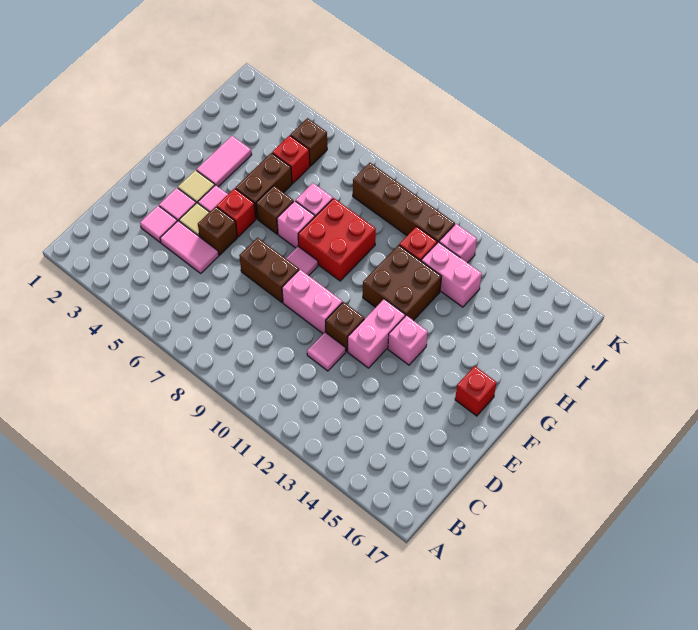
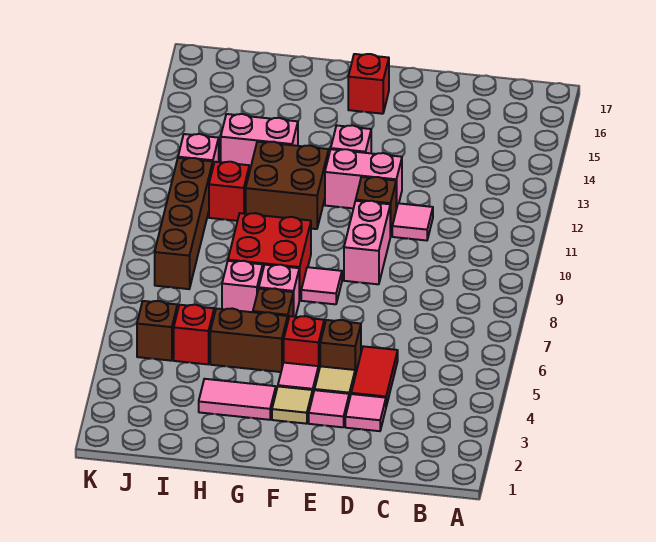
pink 1x2 tile [160,221,219,273] -> red 1x2 tile [351,346,398,406]
brown 1x2 brick [239,238,299,302] -> none
pink 1x2 brick [421,242,482,307] -> pink 1x2 brick turned to [221,114,298,172]

